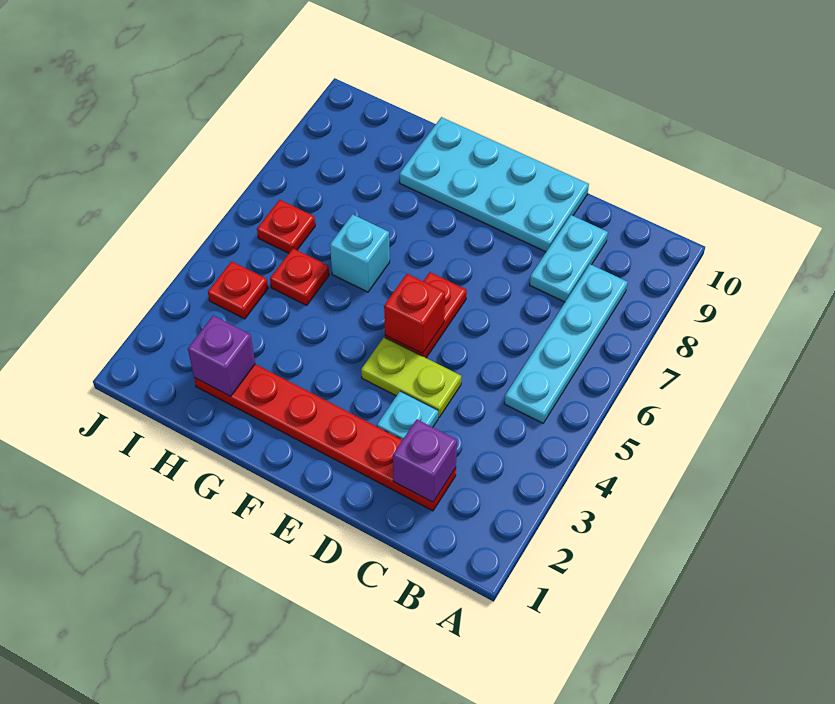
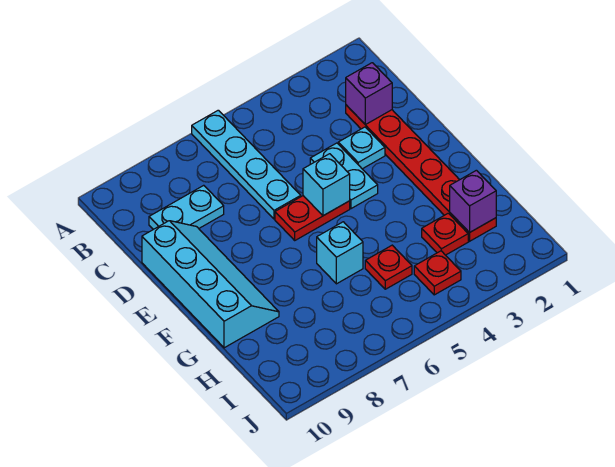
cyan 1x4 plate [504,264,628,423] -> cyan 1x4 plate turned to [192,110,301,219]
lime 1x2 plate [361,337,461,417] -> cyan 1x2 plate [310,143,378,209]
cyan 2x4 plate [399,117,589,252] -> cyan 2x4 slope [142,221,279,348]
red 1x1 brick [384,274,445,354] -> cyan 1x1 brick [303,154,350,216]
red 1x1 plate [257,200,315,253] -> red 1x1 plate moved to [422,213,468,255]

